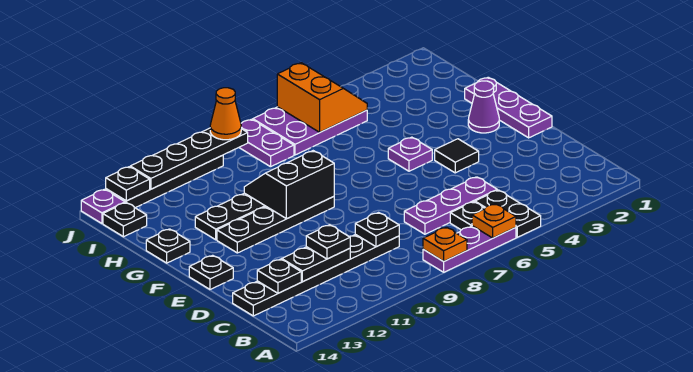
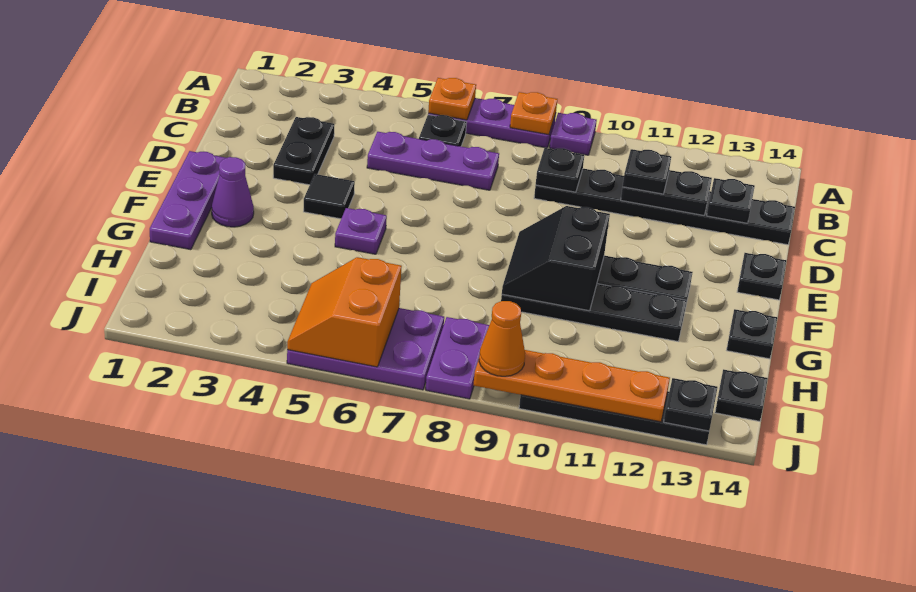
black 1x2 plate [475,190,541,237] -> black 1x2 plate moved to [273,117,334,185]
black 2x2 slope [244,151,334,219] -> black 2x2 slope turned to [502,206,610,311]
black 1x4 plate [130,128,248,189] -> orange 1x4 plate [473,350,670,422]
purple 1x1 plate [81,189,125,223] -> purple 1x1 plate moved to [550,113,597,155]

